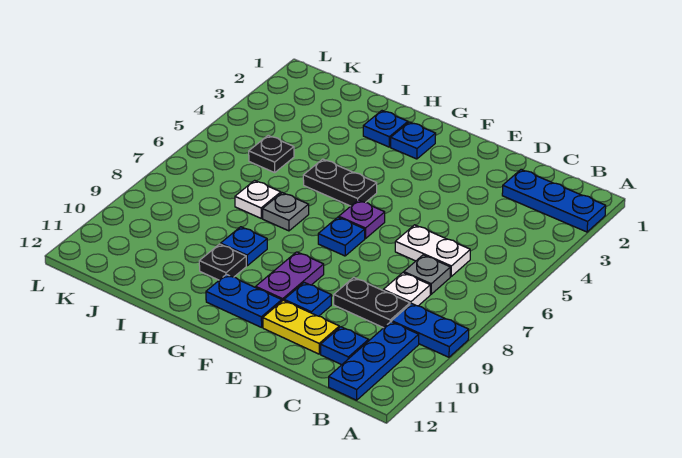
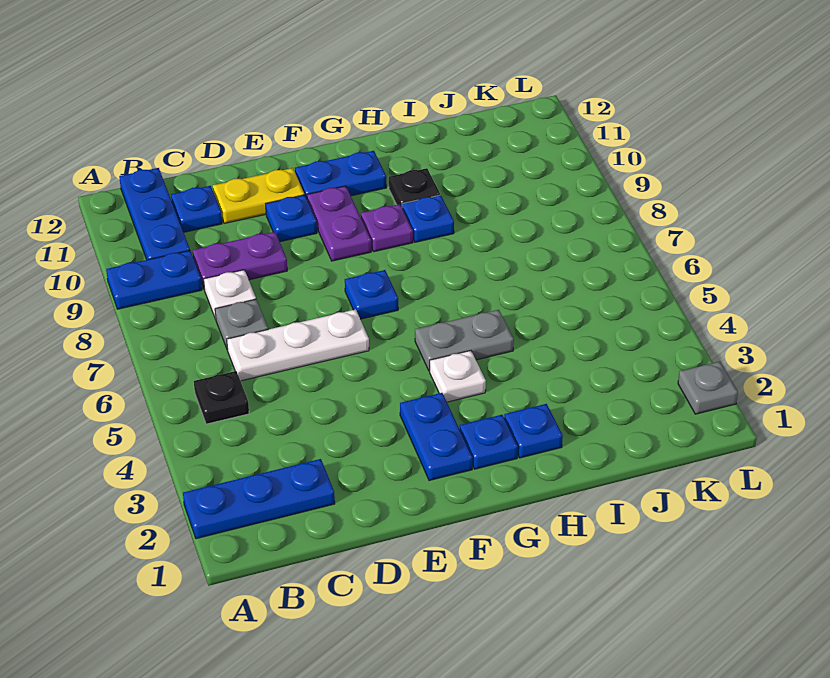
white 1x2 plate [395,225,470,276] -> white 1x3 plate [227,309,369,381]
black 1x2 plate [334,277,410,328] -> purple 1x2 plate [193,232,287,290]
none -> blue 1x2 plate [400,393,473,481]
purple 1x1 plate [339,200,385,239] -> purple 1x1 plate moved to [361,204,413,252]
black 1x2 plate [303,159,377,206] -> grey 1x2 plate [415,310,514,371]
grey 1x1 plate [263,193,309,231] -> grey 1x1 plate moved to [678,361,738,414]
white 1x1 plate [235,180,281,218] -> white 1x1 plate moved to [430,351,486,402]
black 1x1 plate [249,136,294,173] -> black 1x1 plate moved to [194,371,249,424]

